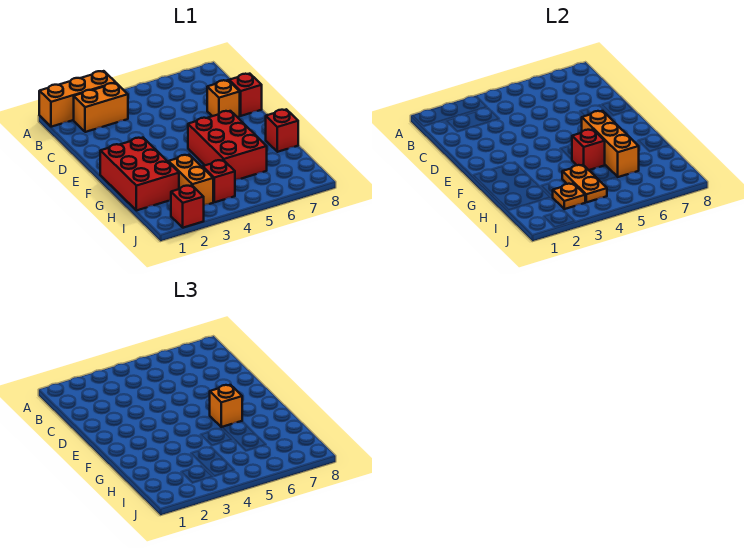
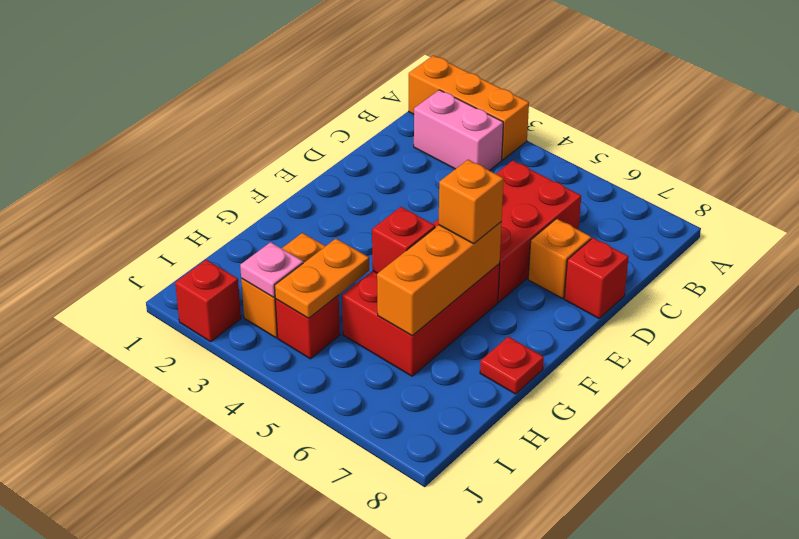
orange 1x2 brick [74,83,128,132] -> pink 1x2 brick [414,90,503,171]
red 2x3 brick [100,138,179,210] -> red 2x3 brick moved to [433,161,581,302]
red 1x1 brick [266,109,298,152] -> red 1x1 plate [480,337,544,394]
orange 1x1 plate [553,183,585,209] -> pink 1x1 plate [240,242,303,297]

